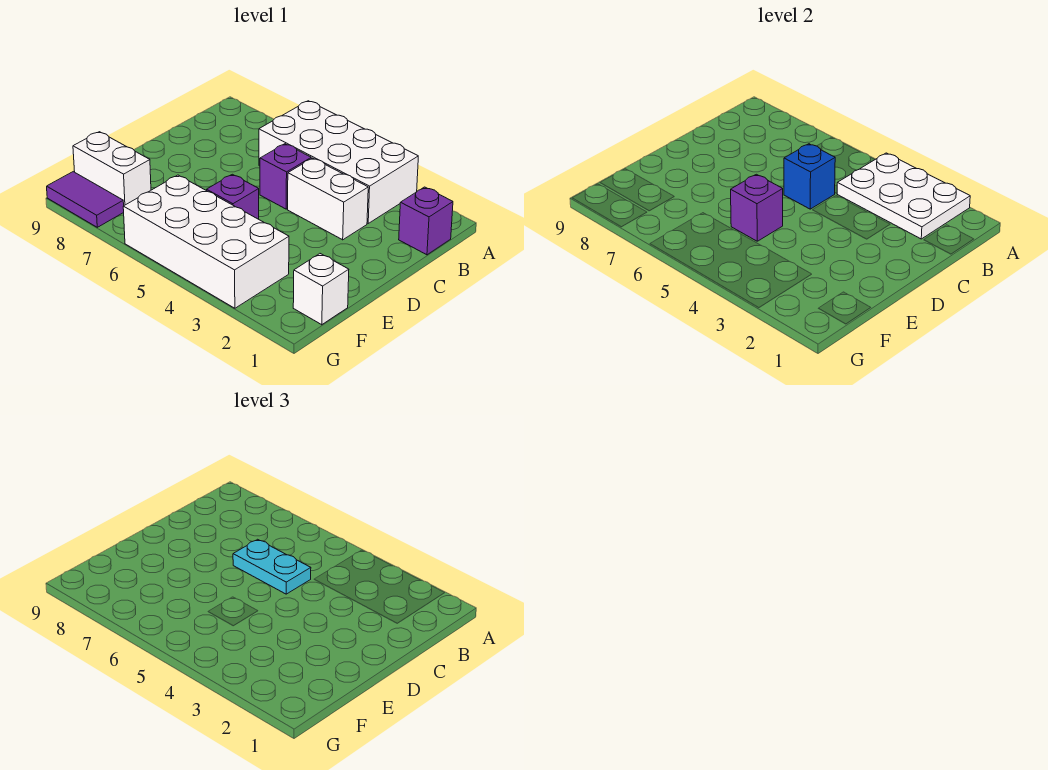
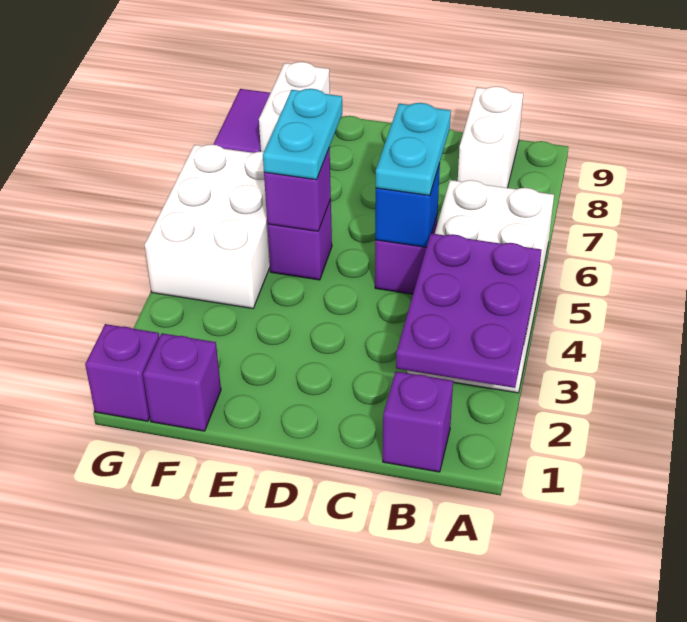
white 2x3 plate [837,153,970,239] -> purple 2x3 plate [396,233,542,388]
white 1x2 brick [288,158,368,240] -> white 1x2 brick moved to [458,86,523,188]
none -> cyan 1x2 plate [263,89,342,180]
white 1x1 brick [293,254,349,325] -> purple 1x1 brick [143,333,221,431]
white 2x4 brick [123,175,289,308] -> white 2x3 brick [145,144,270,309]
none -> purple 1x1 brick [85,324,159,421]

